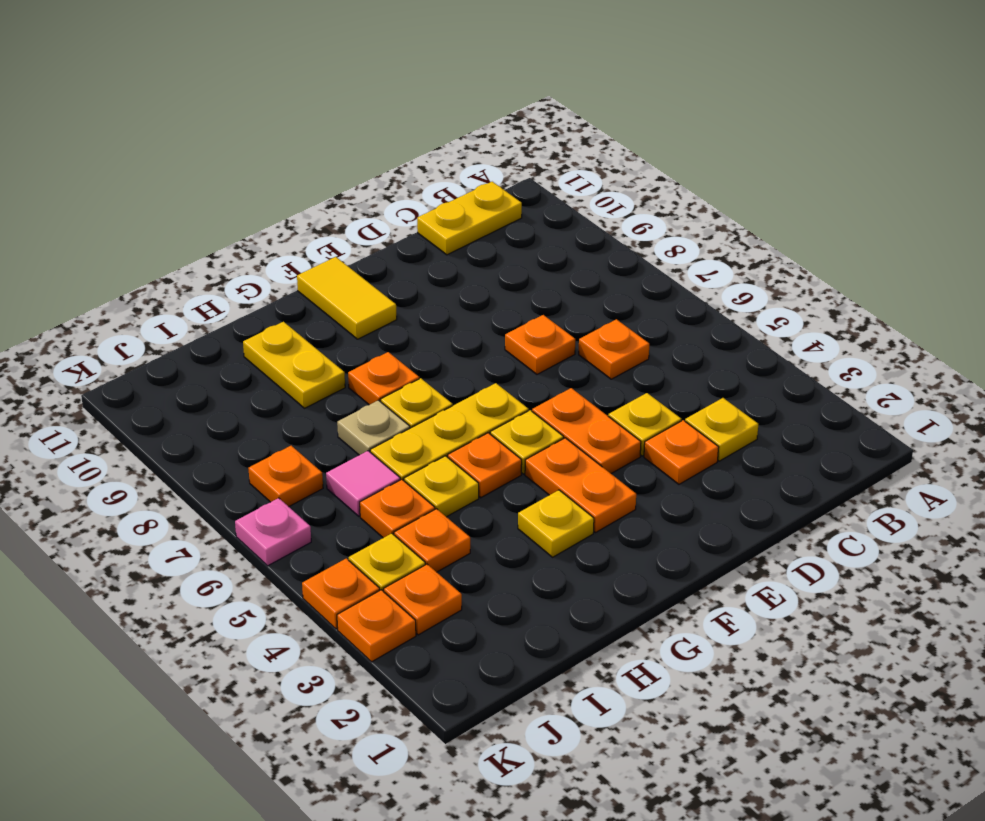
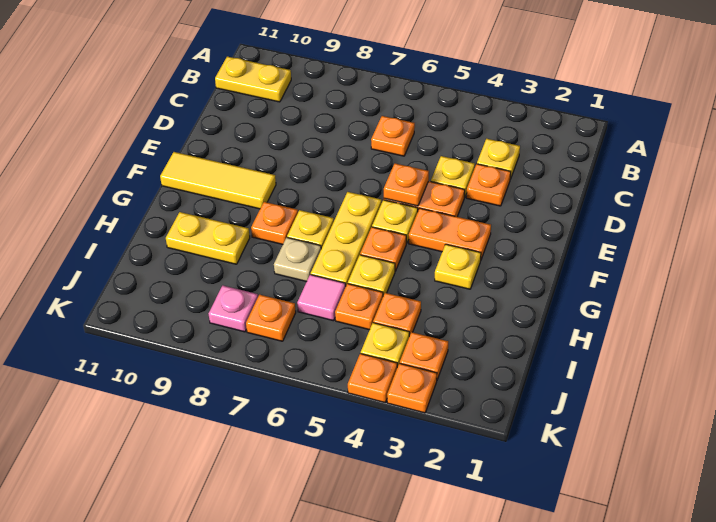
yellow 1x2 plate [417,182,522,255] -> yellow 1x2 plate turned to [215,56,291,102]
orange 1x1 plate [505,315,575,374] -> orange 1x1 plate moved to [384,163,429,206]
yellow 1x2 tile [297,257,397,339] -> yellow 1x3 tile [160,152,276,209]
pink 1x1 plate [235,498,311,566] -> pink 1x1 plate moved to [209,285,258,332]

